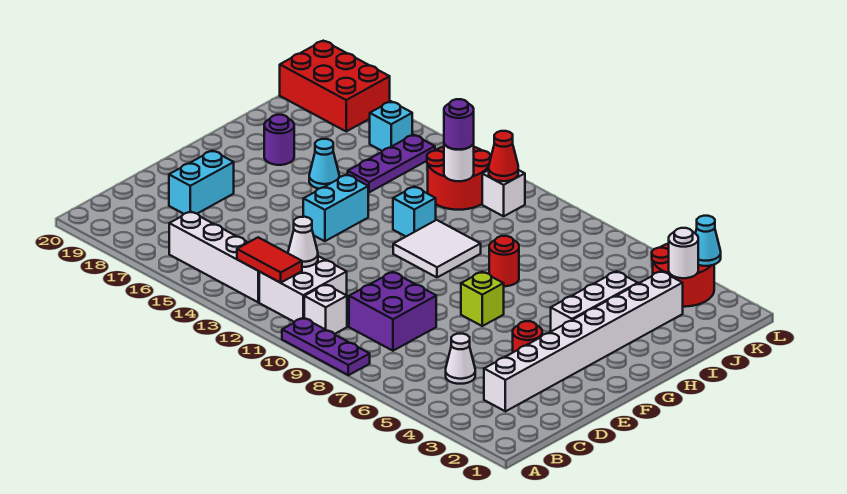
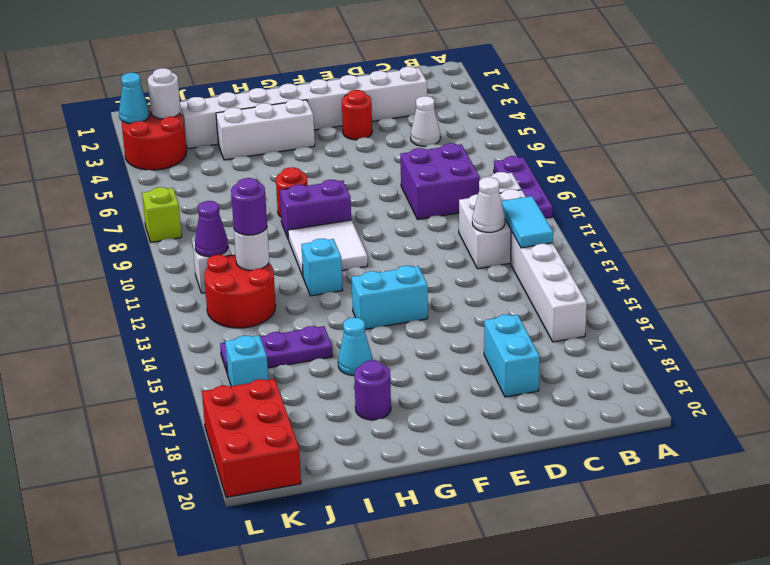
red 1x2 tile [237,237,302,283] -> cyan 1x2 tile [501,196,553,248]
cyan 1x2 brick [169,151,234,214] -> cyan 1x2 brick turned to [484,315,540,397]
lime 1x1 brick [461,272,504,326] -> lime 1x1 brick moved to [142,187,182,242]
none -> purple 1x2 brick [280,180,351,238]
red 1x1 cone [489,131,518,181] -> purple 1x1 cone [195,201,228,257]

